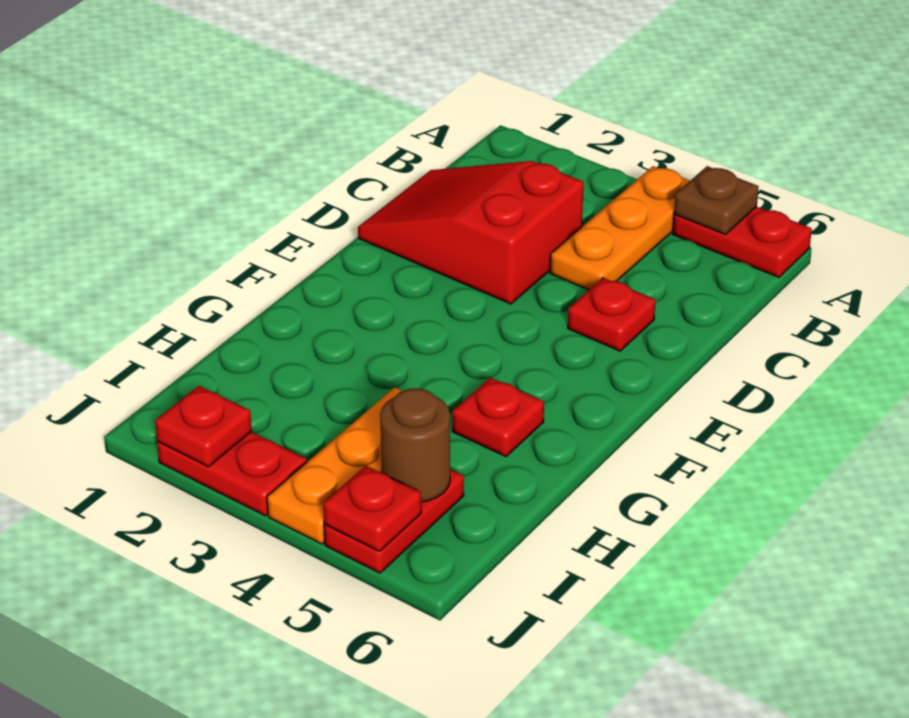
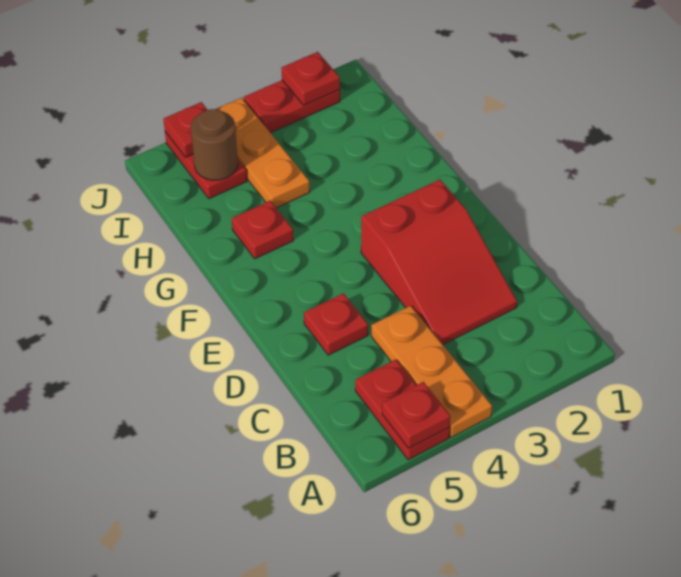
red 1x2 plate [673,207,812,277] -> red 1x2 plate turned to [355,359,450,460]
brown 1x1 plate [674,166,759,234] -> red 1x1 plate [382,382,450,448]
red 2x3 slope [358,161,584,304] -> red 2x3 slope turned to [361,180,517,344]

